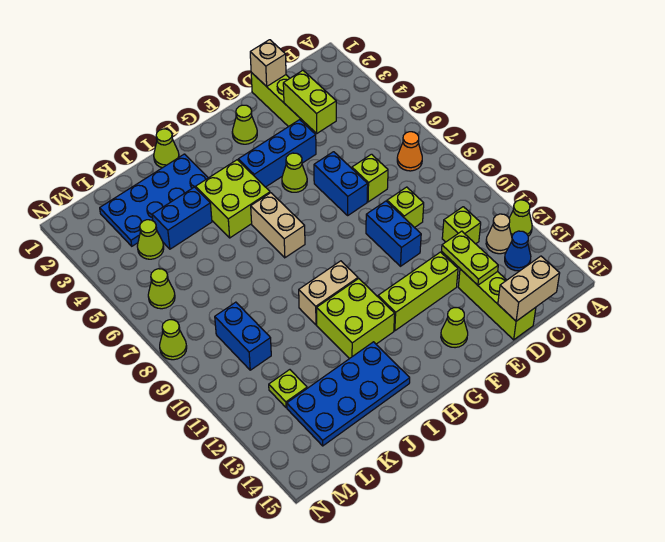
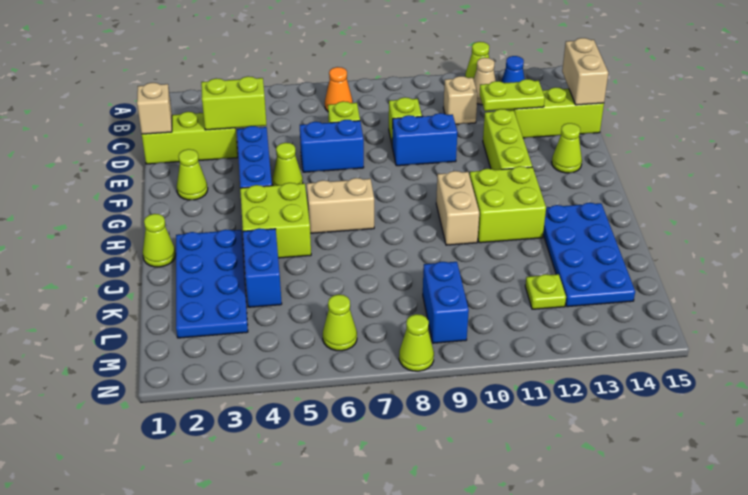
lime 1x1 brick [442,207,481,244] -> tan 1x1 brick [443,76,478,124]
lime 1x1 cone [137,220,164,259] -> none
blue 1x2 brick [215,302,271,370] -> blue 1x2 brick turned to [423,262,469,343]

